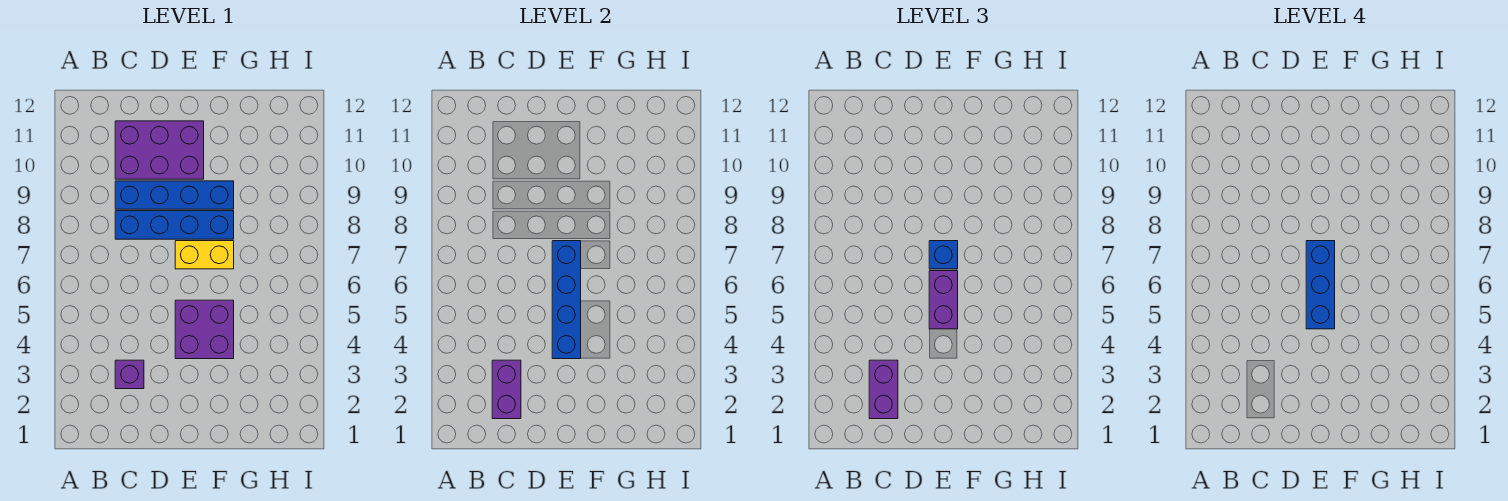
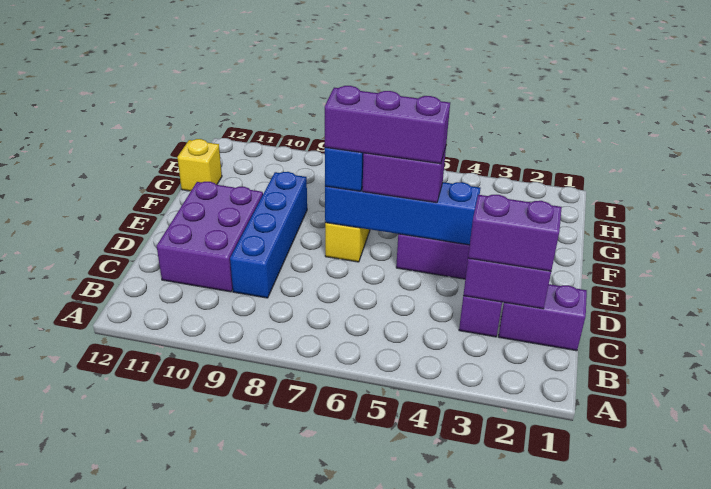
none -> purple 1x2 brick [499,284,587,351]
blue 1x4 brick [115,211,234,239] -> none
blue 1x3 brick [1306,241,1335,329] -> purple 1x3 brick [325,86,450,164]
none -> yellow 1x1 brick [177,139,222,191]

